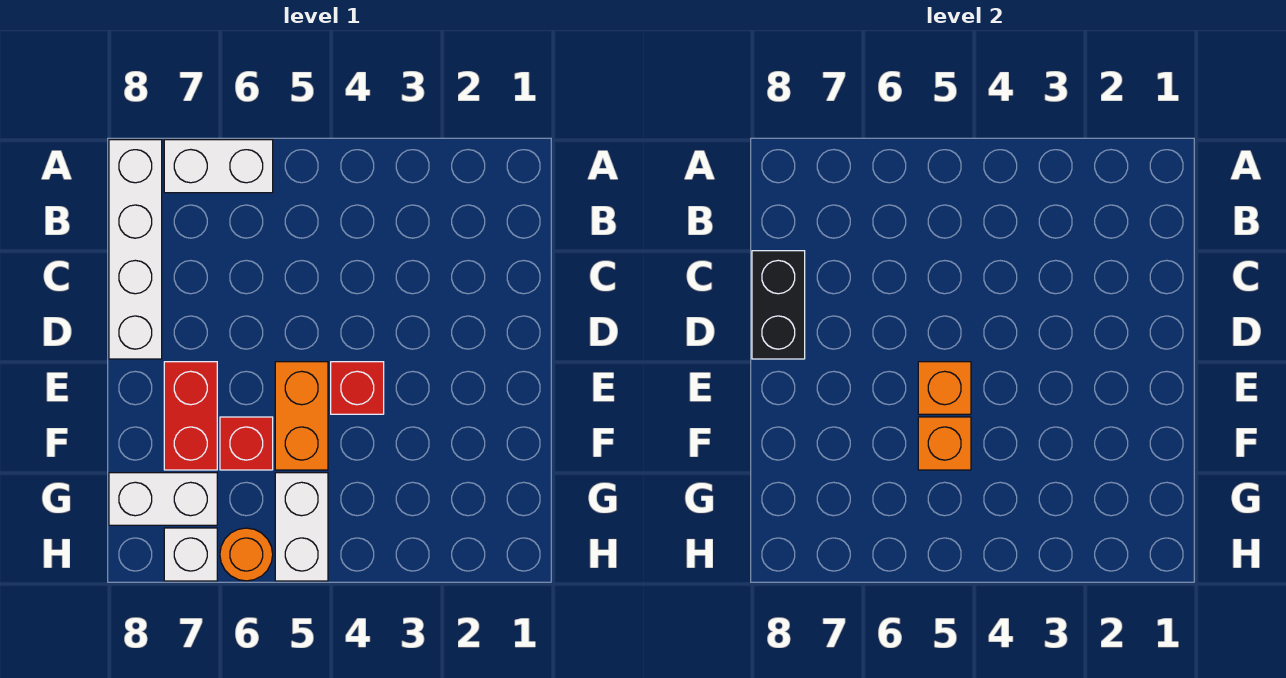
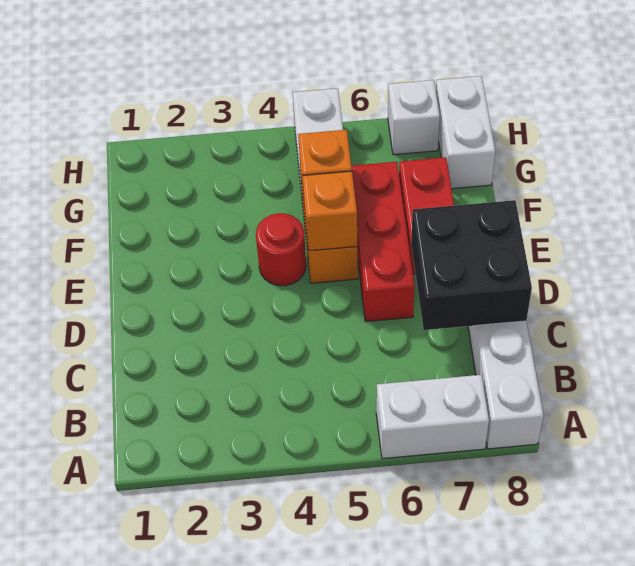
black 1x2 brick [752,251,805,359] -> black 2x2 brick [411,200,532,330]
red 1x1 brick [331,362,384,414] -> red 1x1 round brick [256,213,306,286]
red 1x1 brick [220,417,273,470] -> red 1x3 brick [351,162,415,322]
white 1x2 brick [109,473,217,525] -> white 1x2 brick turned to [436,76,495,189]
orange 1x1 round brick [220,528,273,581] -> none

